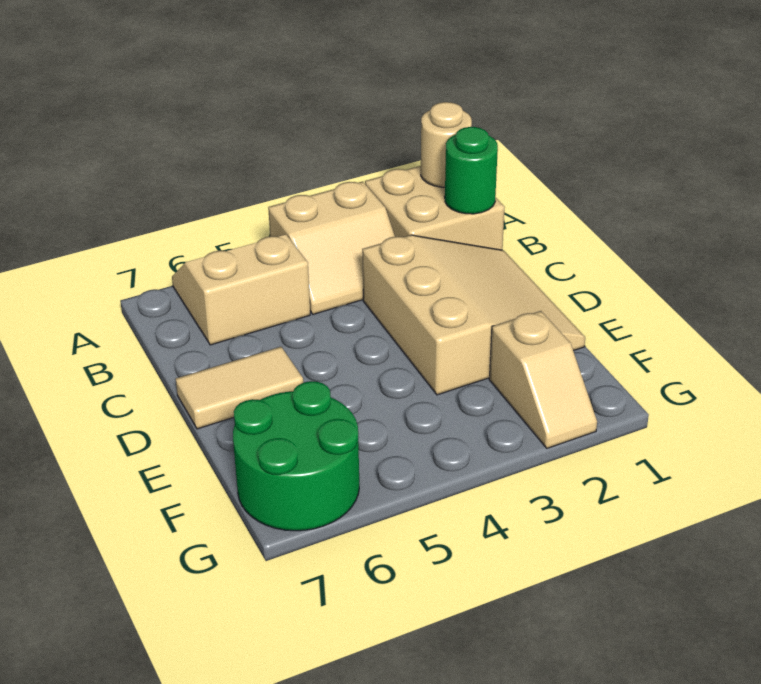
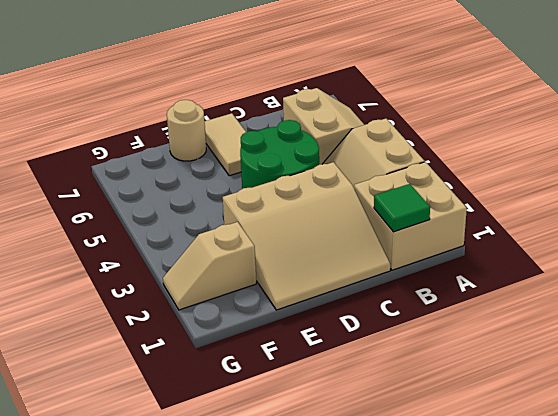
tan 1x1 round brick [421,102,472,187] -> tan 1x1 round brick moved to [167,100,206,161]
green 1x1 round brick [445,127,498,214] -> green 1x1 tile [374,184,430,232]
green 2x2 round brick [233,381,359,531] -> green 2x2 round brick moved to [240,120,319,189]

